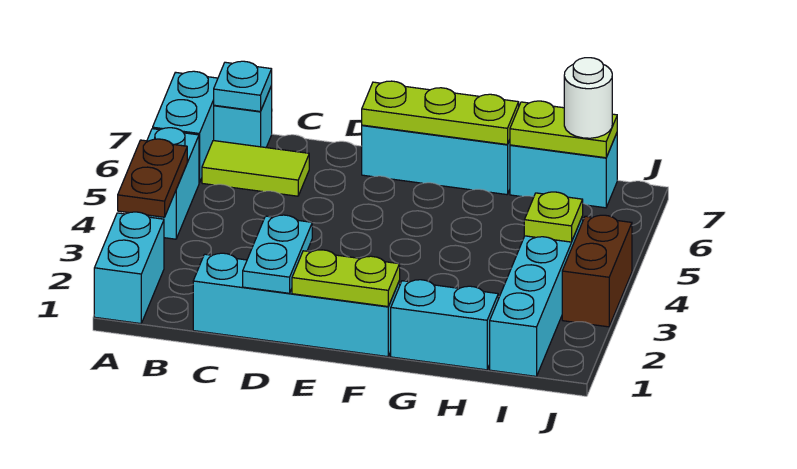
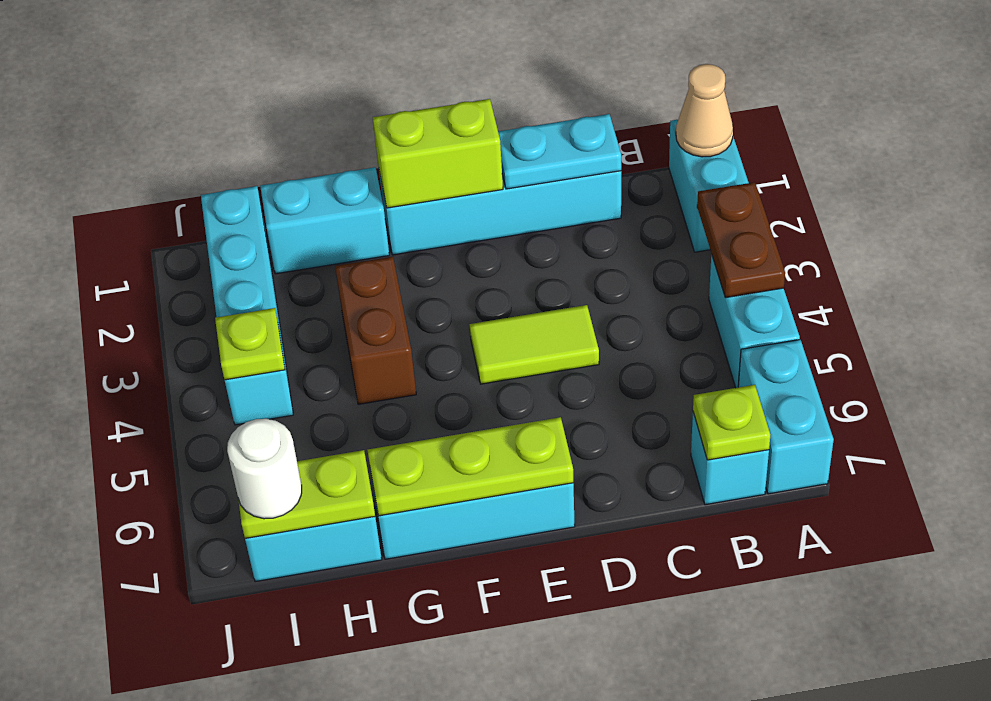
none -> tan 1x1 cone [676,64,733,157]
lime 1x2 tile [202,141,309,196] -> lime 1x2 tile moved to [470,305,599,384]
cyan 1x1 plate [214,61,272,111] -> lime 1x1 plate [693,385,770,460]
cyan 1x2 plate [243,215,312,293] -> cyan 1x2 plate turned to [498,114,621,189]
lime 1x2 plate [292,250,400,307] -> lime 1x2 brick [373,99,503,208]
brown 1x2 brick [562,215,632,327] -> brown 1x2 brick moved to [335,257,416,404]

